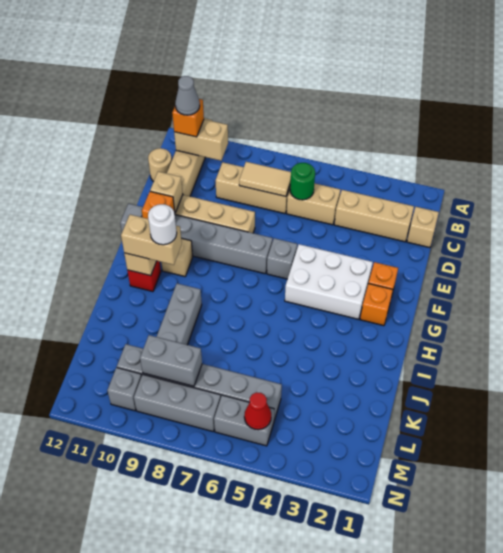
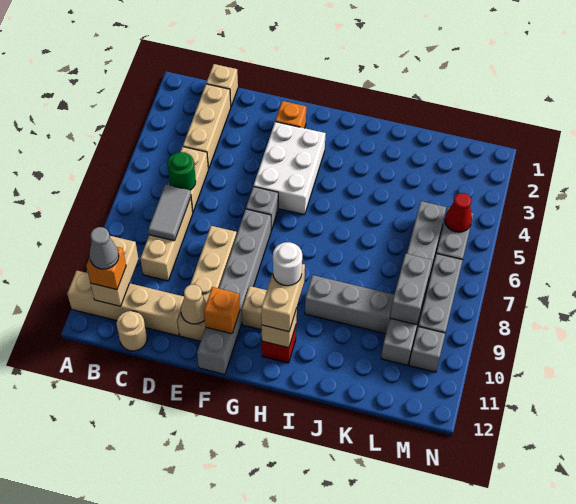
tan 1x2 tile [239,162,291,196] -> grey 1x2 tile [148,184,191,241]
tan 1x1 brick [150,171,183,213] -> tan 1x1 cone [181,285,207,324]
orange 1x1 brick [360,284,393,326] -> none

